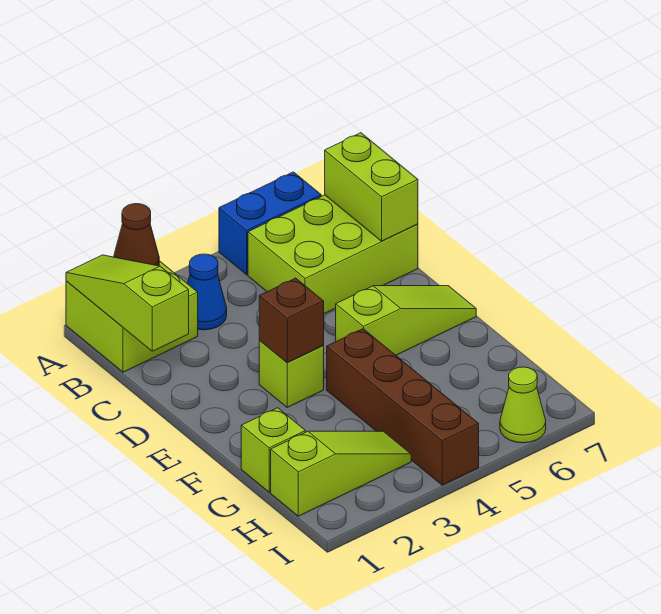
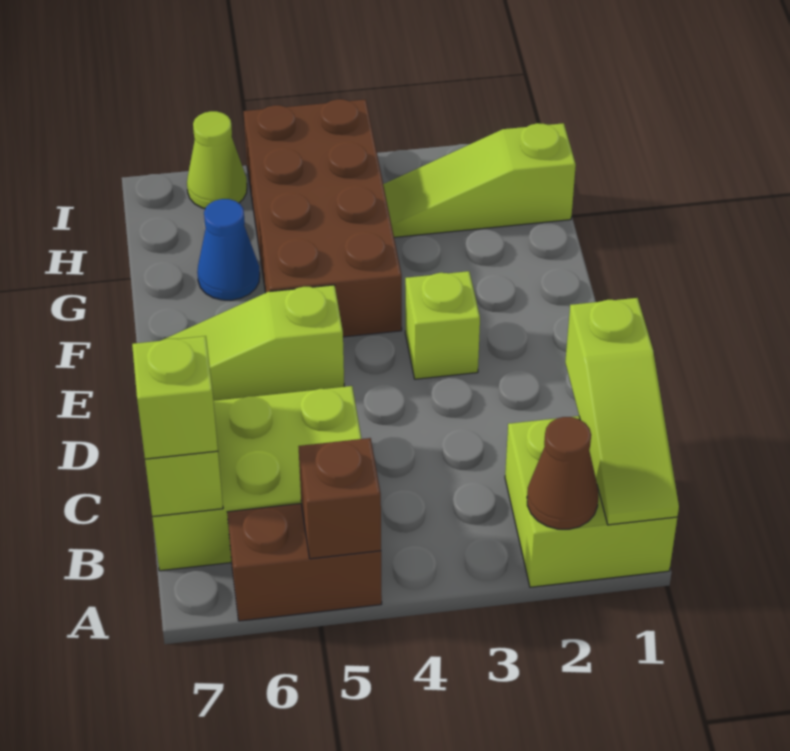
blue 1x2 brick [219,172,321,275] -> brown 1x2 brick [227,504,382,621]
blue 1x1 cone [187,254,227,330] -> blue 1x1 cone moved to [197,199,260,300]
brown 1x1 brick [259,278,324,363] -> brown 1x1 brick moved to [299,438,381,559]
brown 1x4 brick [327,329,479,485] -> brown 2x4 brick [243,99,402,337]
lime 1x1 brick [241,408,306,492] -> lime 1x1 brick moved to [132,336,218,459]

